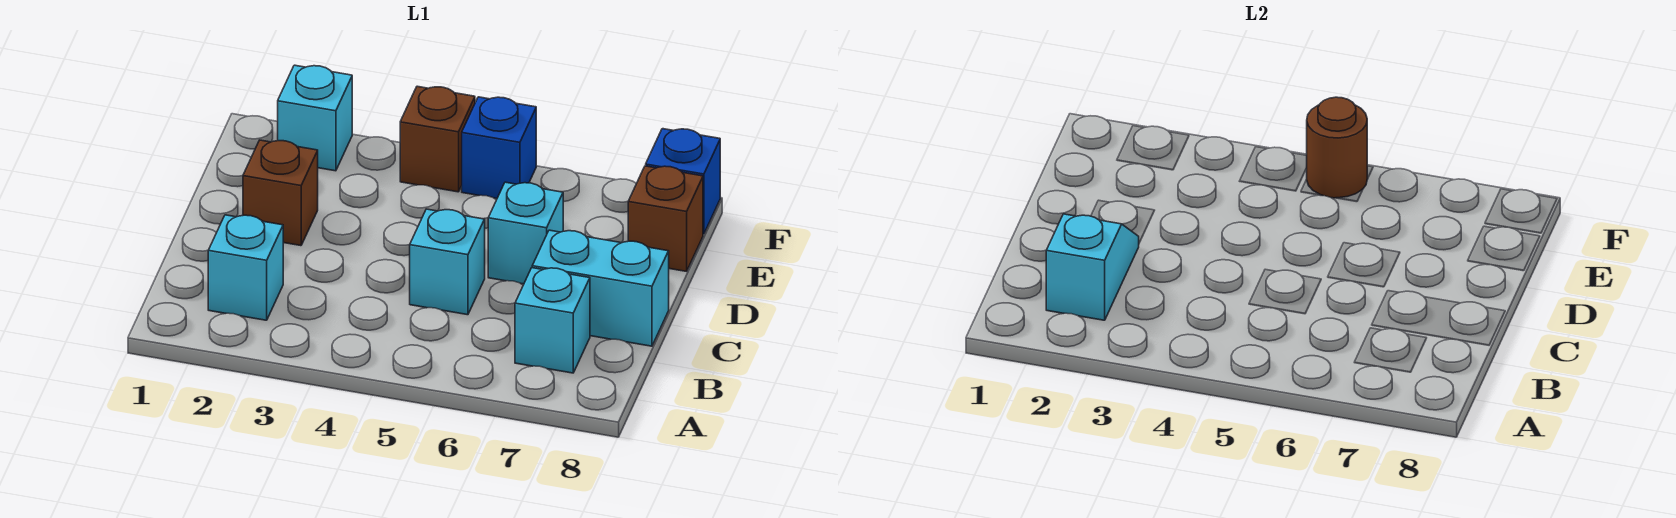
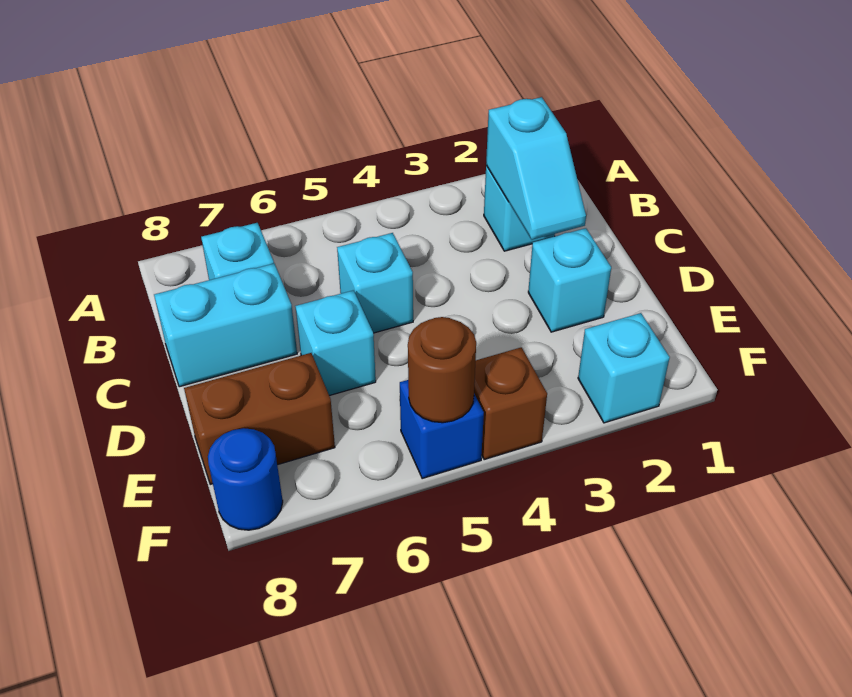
brown 1x1 brick [243,140,318,246] -> cyan 1x1 brick [528,228,611,332]
brown 1x1 brick [628,166,703,271] -> brown 1x2 brick [184,353,335,484]
blue 1x1 brick [646,129,720,234] -> blue 1x1 round brick [208,428,283,530]

